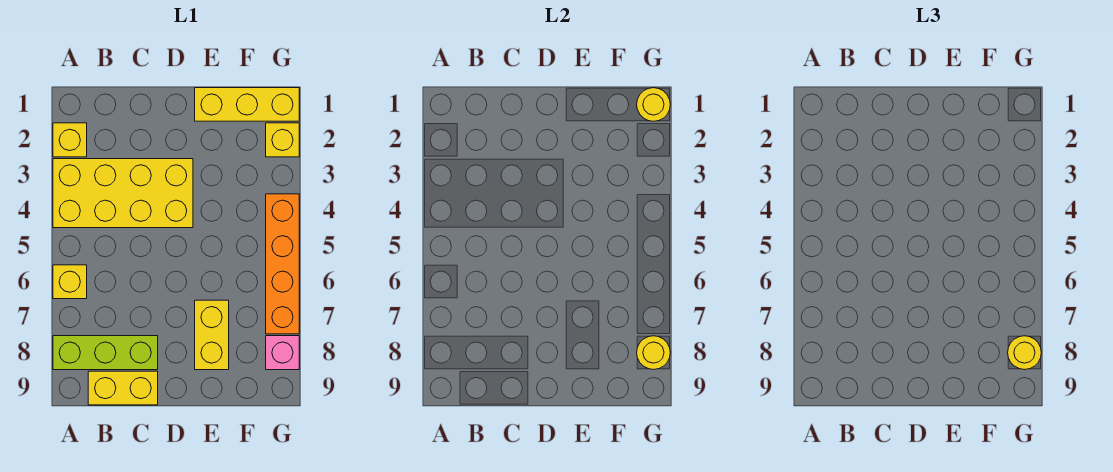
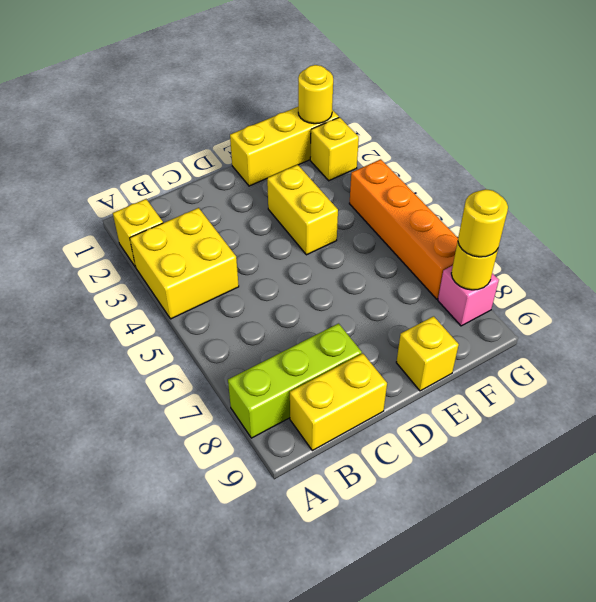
yellow 2x4 brick [53,159,193,228] -> yellow 2x2 brick [130,208,239,319]
yellow 1x1 brick [53,265,87,299] -> yellow 1x1 brick moved to [396,316,459,391]
yellow 1x2 brick [195,300,229,370] -> yellow 1x2 brick moved to [267,165,338,255]

